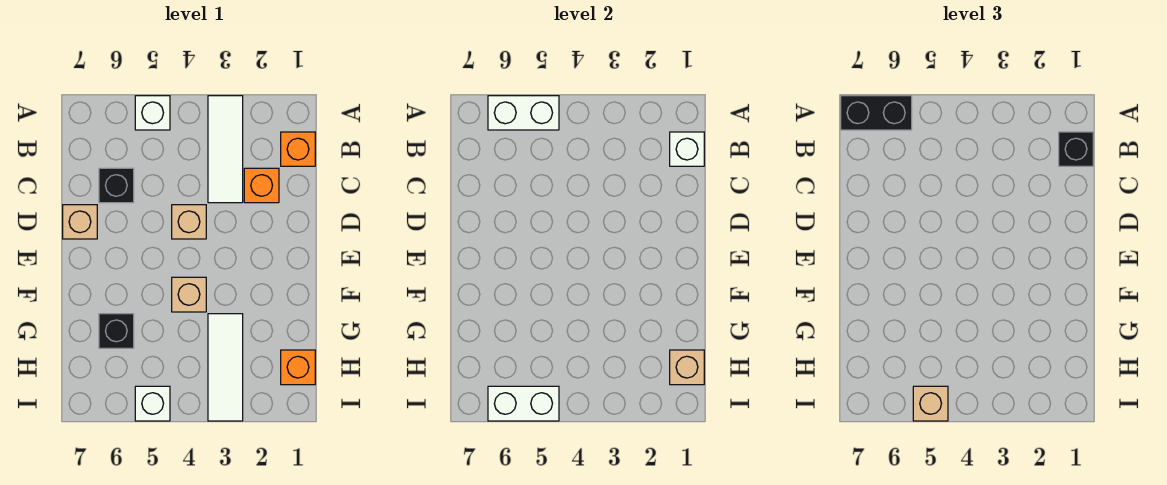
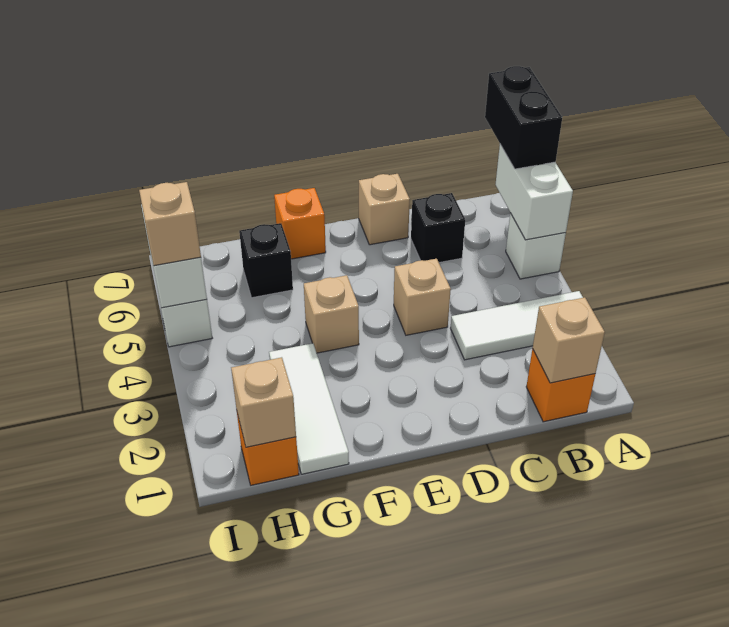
white 1x1 brick [670,132,704,166] -> tan 1x1 brick [533,297,605,383]
black 1x1 brick [1059,132,1093,166] -> none
orange 1x1 brick [244,168,279,203] -> orange 1x1 brick moved to [274,188,326,259]
white 1x3 tile [208,314,243,421] -> white 1x3 tile turned to [269,343,349,474]

